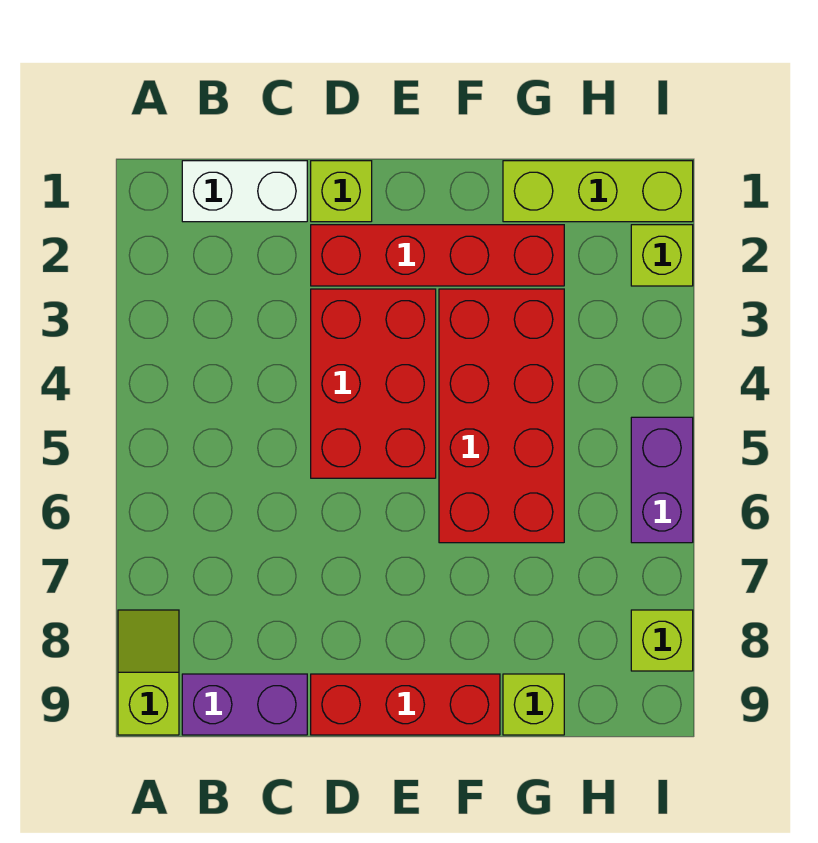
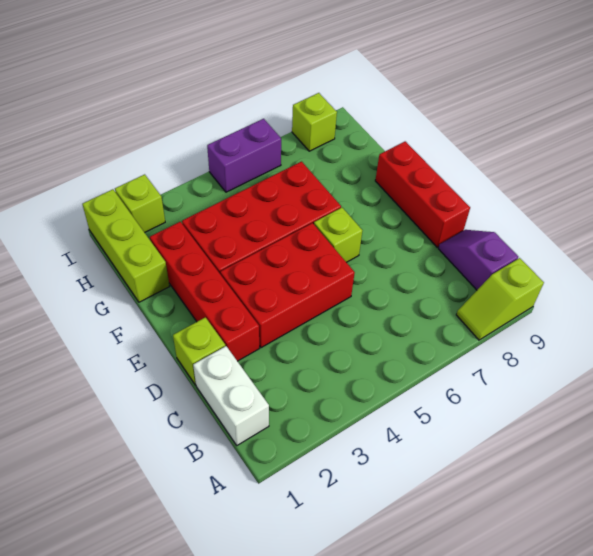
purple 1x2 brick [182,674,307,735] -> purple 1x2 slope [438,230,518,290]
lime 1x1 brick [503,674,564,735] -> lime 1x1 brick moved to [314,208,362,262]

